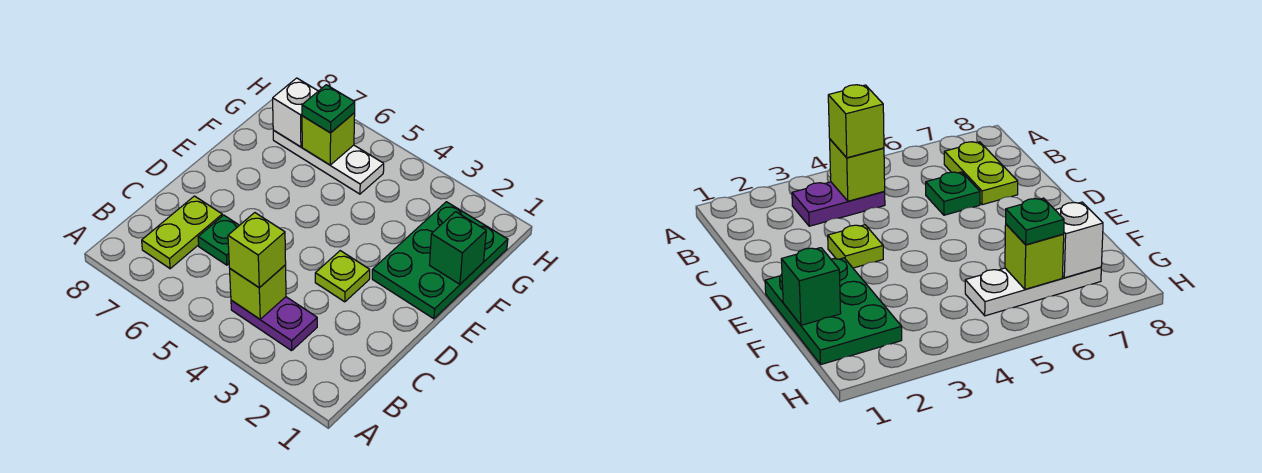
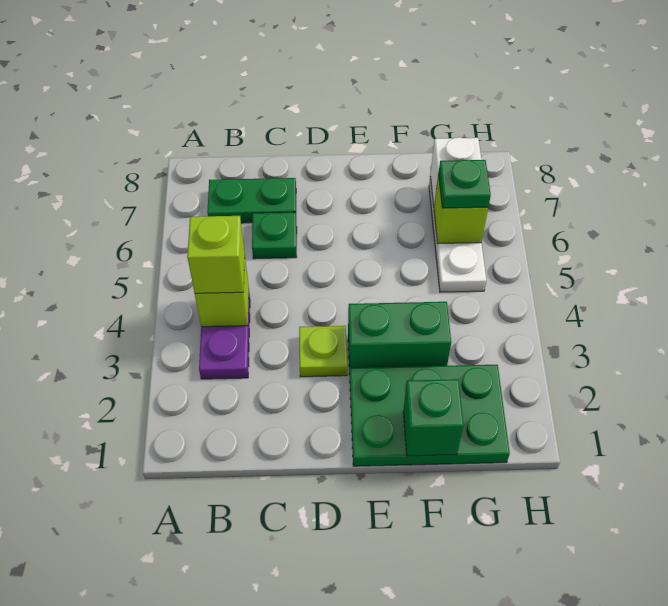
lime 1x2 plate [142,196,222,269] -> green 1x2 plate [207,178,296,223]
none -> green 1x2 brick [348,302,451,375]

